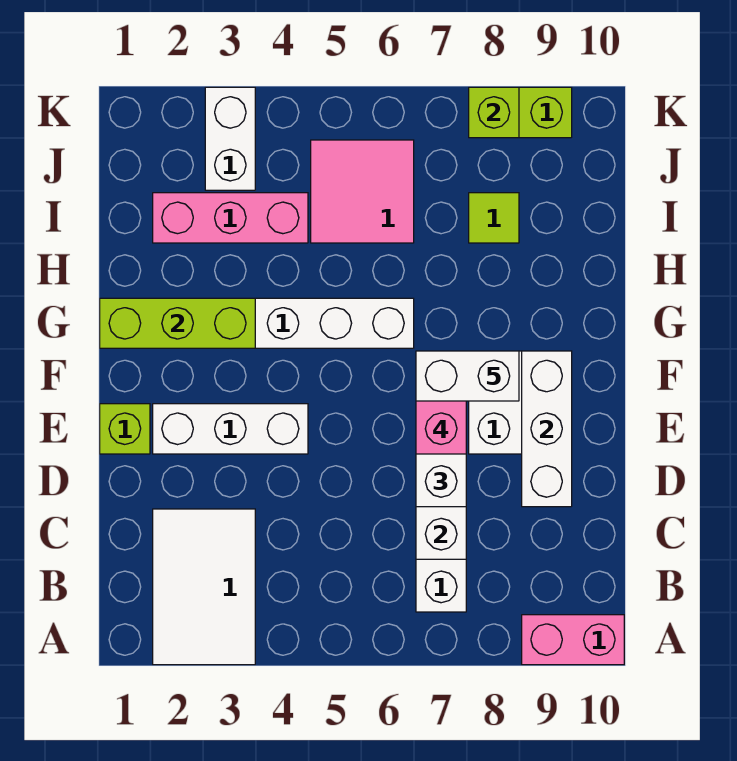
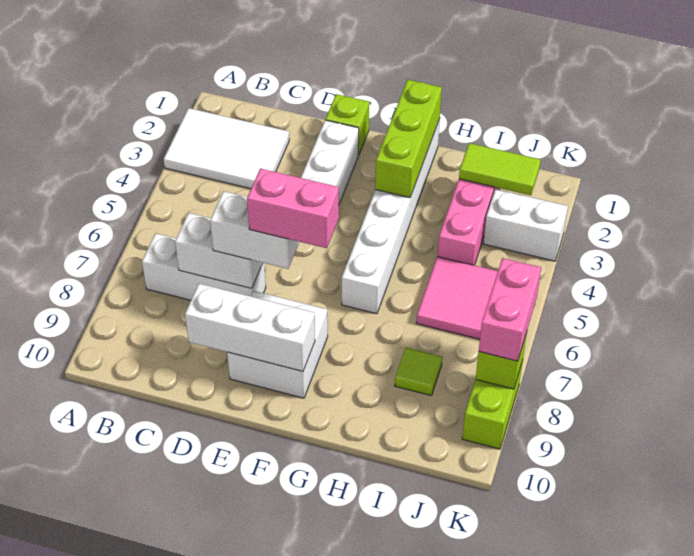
pink 1x2 brick [522,615,624,665] -> pink 1x2 brick moved to [479,258,541,361]
white 1x2 brick [416,351,519,401] -> none
none -> lime 1x2 tile [459,143,541,195]

